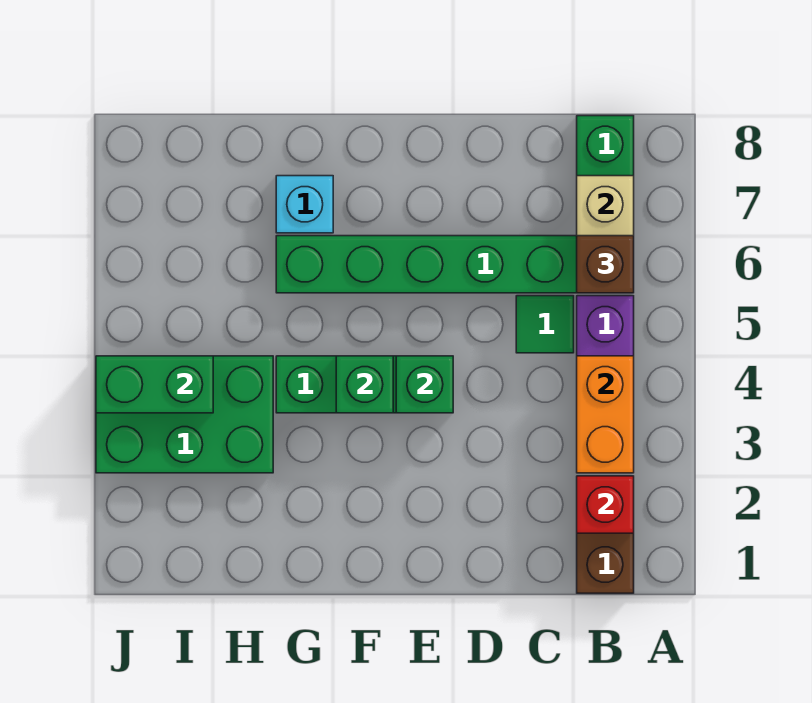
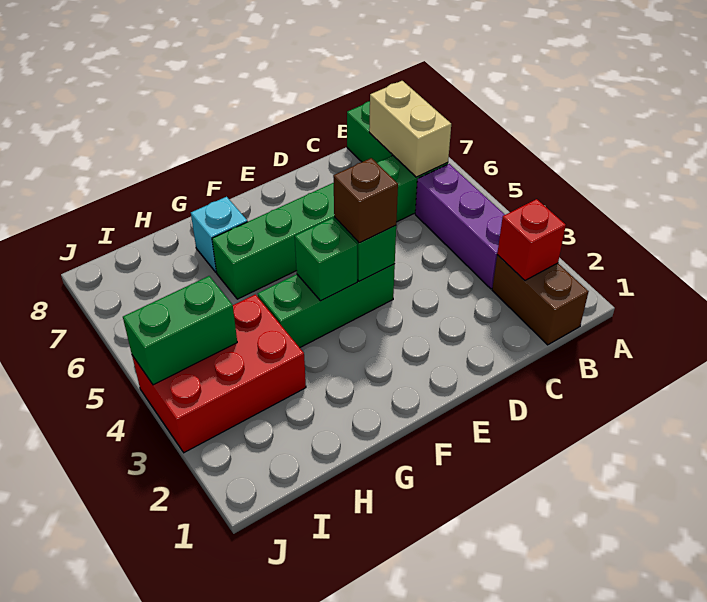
orange 1x2 brick [577,356,634,473] -> none
brown 1x1 brick [577,236,634,293] -> brown 1x1 brick moved to [333,158,398,243]
green 1x1 tile [516,296,574,353] -> none
green 2x3 brick [96,356,273,473] -> red 2x3 brick [132,294,306,453]

